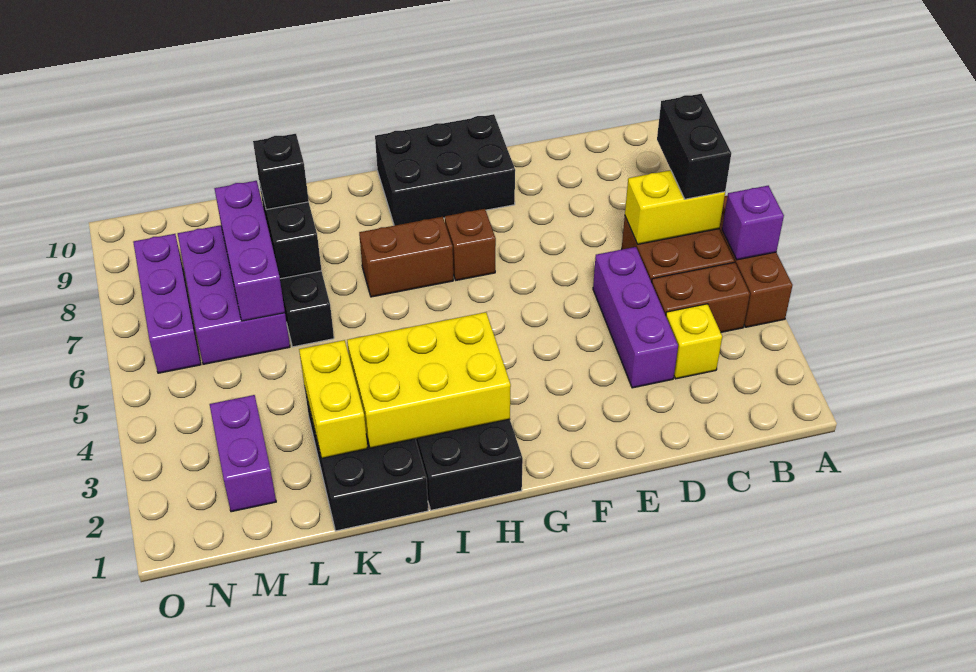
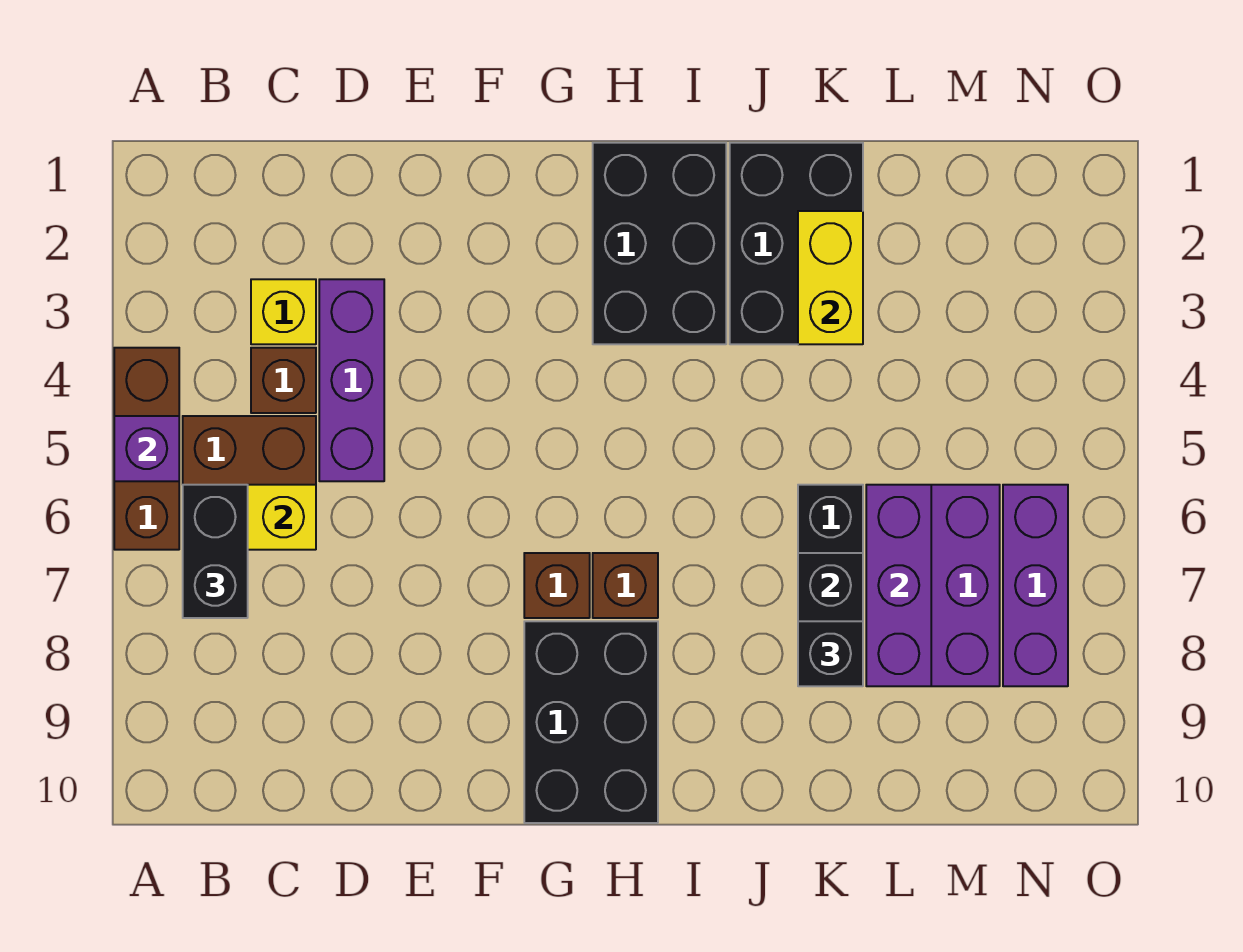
brown 1x2 brick [652,262,750,332] -> brown 1x1 brick [251,348,316,413]
black 2x3 brick [375,114,515,226] -> black 2x3 brick turned to [524,621,658,823]
yellow 2x3 brick [347,312,511,448] -> none
brown 1x2 brick [359,217,453,297] -> brown 1x1 brick [593,553,658,618]
purple 1x2 brick [210,395,276,512] -> none

